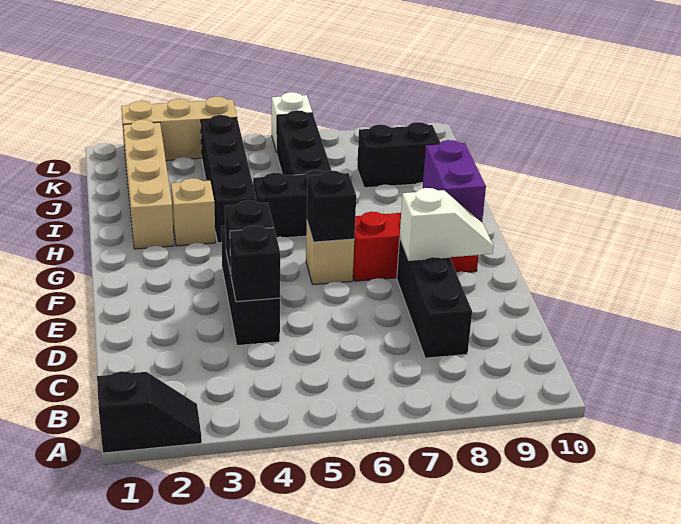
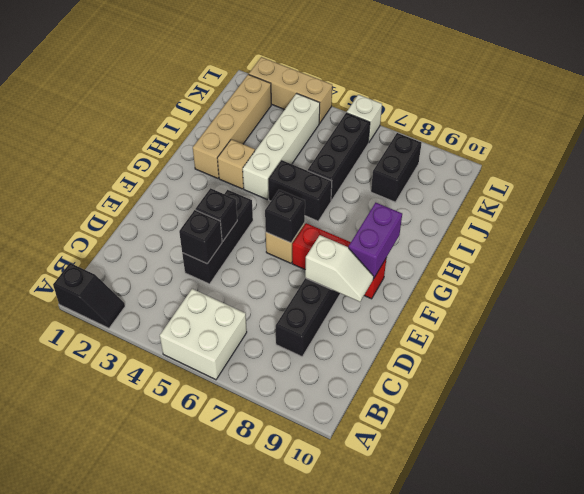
none -> white 2x2 brick [160,289,247,380]
black 1x4 brick [201,115,256,243] -> white 1x4 brick [243,93,320,200]
black 1x2 brick [357,122,440,188] -> black 1x2 brick turned to [371,133,422,202]

